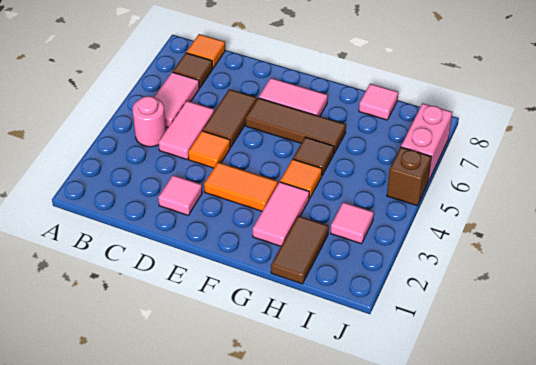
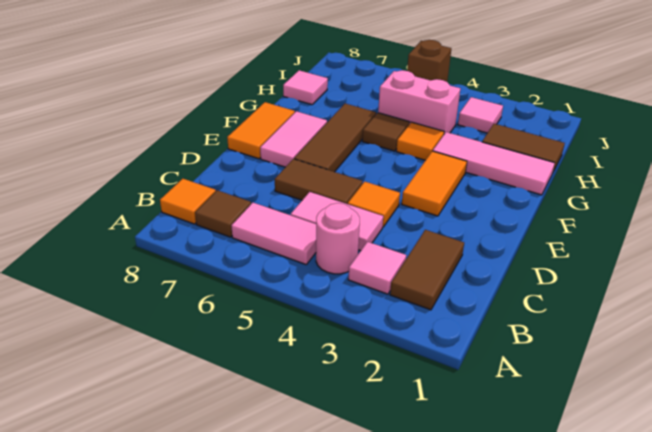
none -> brown 1x2 tile [390,230,464,310]
pink 1x1 tile [158,175,202,215] -> pink 1x1 tile moved to [348,242,406,294]
none -> orange 1x2 tile [227,102,295,159]
pink 1x2 tile [253,182,309,246] -> pink 1x3 tile [433,132,555,195]
pink 1x2 brick [401,103,452,182] -> pink 1x2 brick moved to [378,70,460,134]

